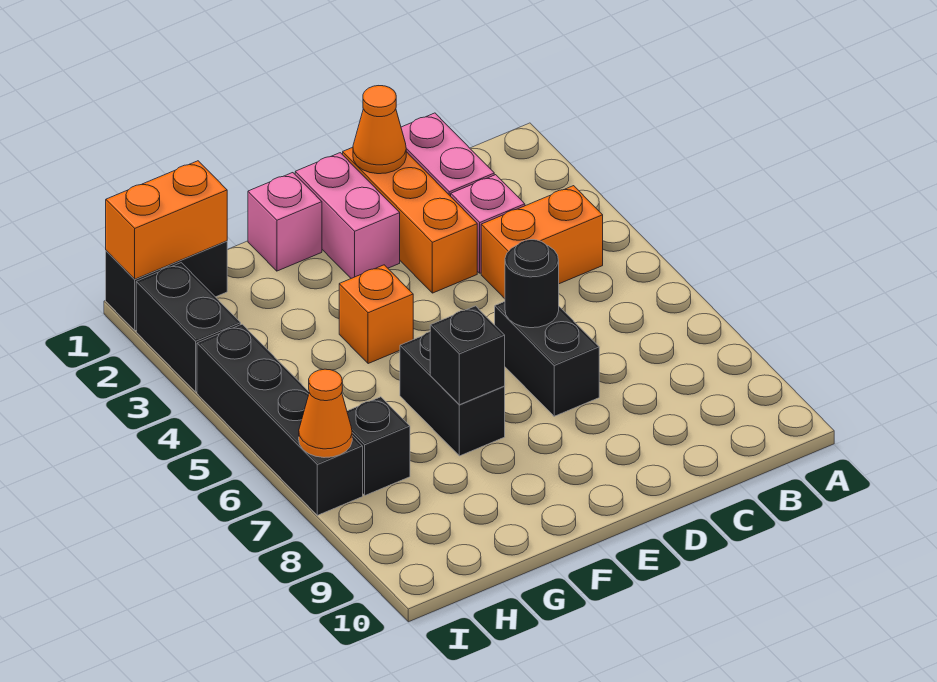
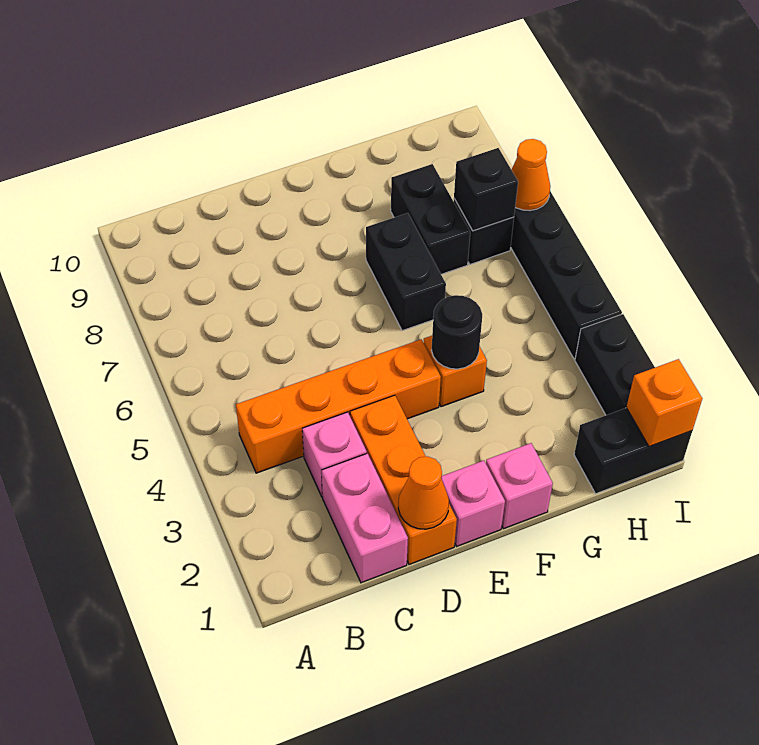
orange 1x2 brick [481,186,603,299] -> orange 1x4 brick [236,339,441,473]
black 1x2 brick [495,302,599,416] -> black 1x2 brick moved to [391,164,470,274]
black 1x1 round brick [505,240,559,328] -> black 1x1 round brick moved to [431,295,482,369]
pink 1x2 brick [295,153,400,278] -> pink 1x1 brick [442,461,505,546]
black 1x1 brick [430,306,505,405] -> black 1x1 brick moved to [454,148,518,231]
orange 1x2 brick [106,161,227,279] -> orange 1x1 brick [626,359,702,447]

